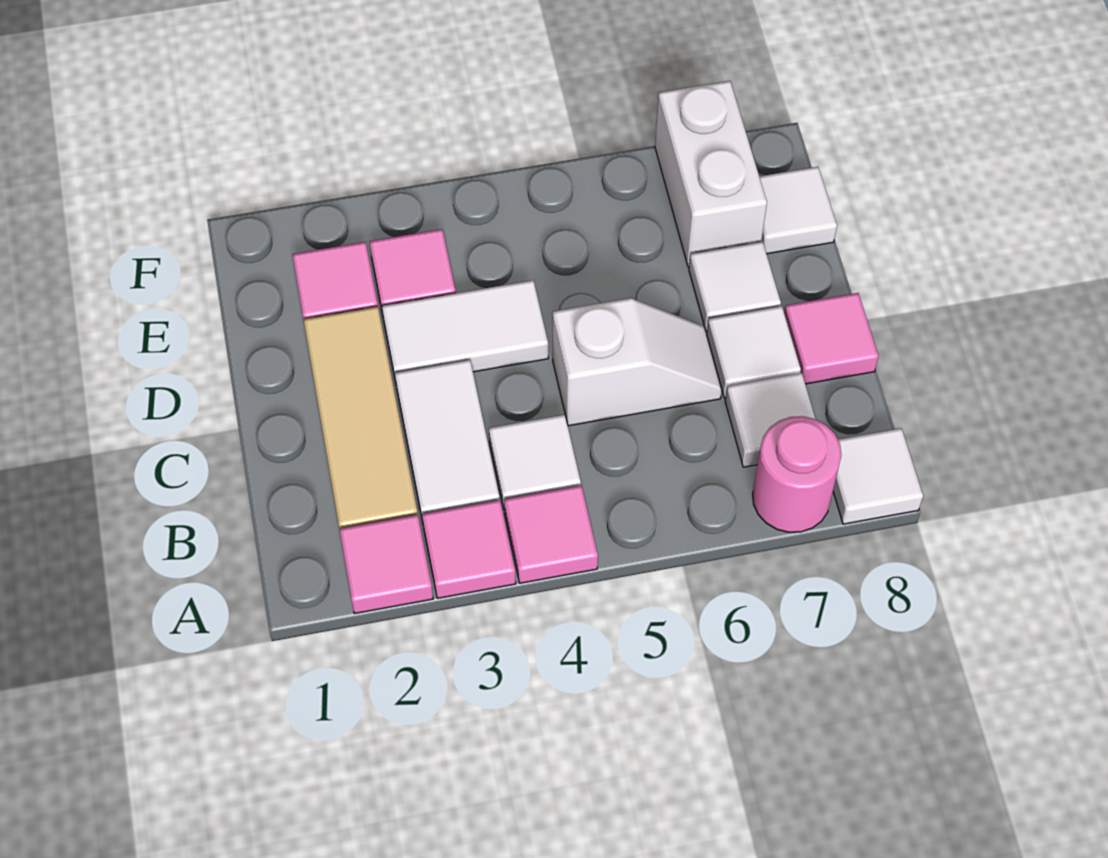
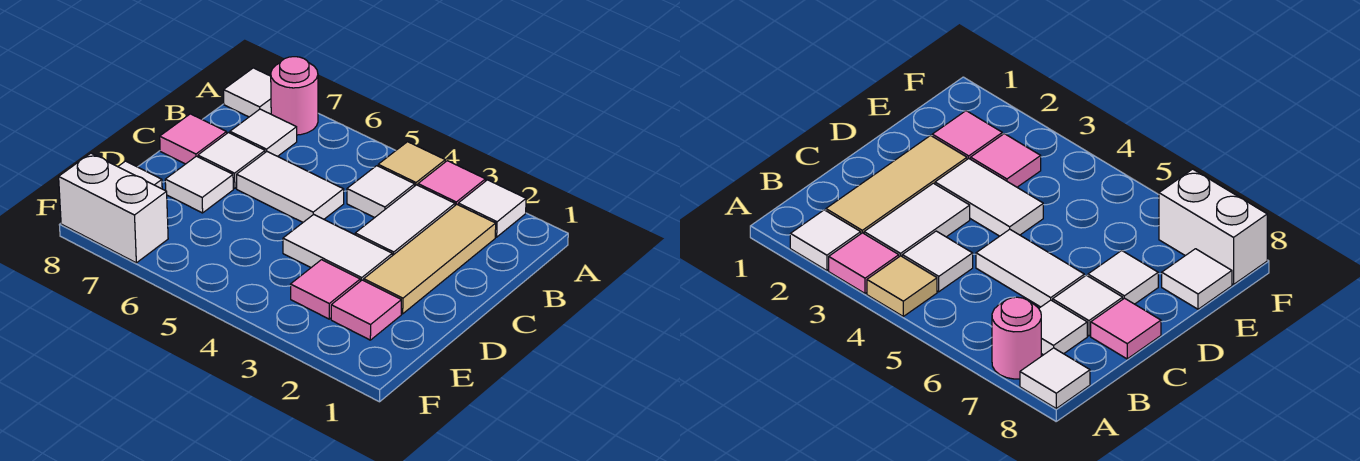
pink 1x1 tile [339,515,433,614] -> white 1x1 tile [458,180,526,237]
pink 1x1 tile [504,486,598,583] -> tan 1x1 tile [378,142,445,186]
white 1x2 slope [553,298,722,426] -> white 1x2 tile [237,152,344,222]
white 1x2 brick [655,81,767,267] -> white 1x2 brick turned to [59,153,168,263]

